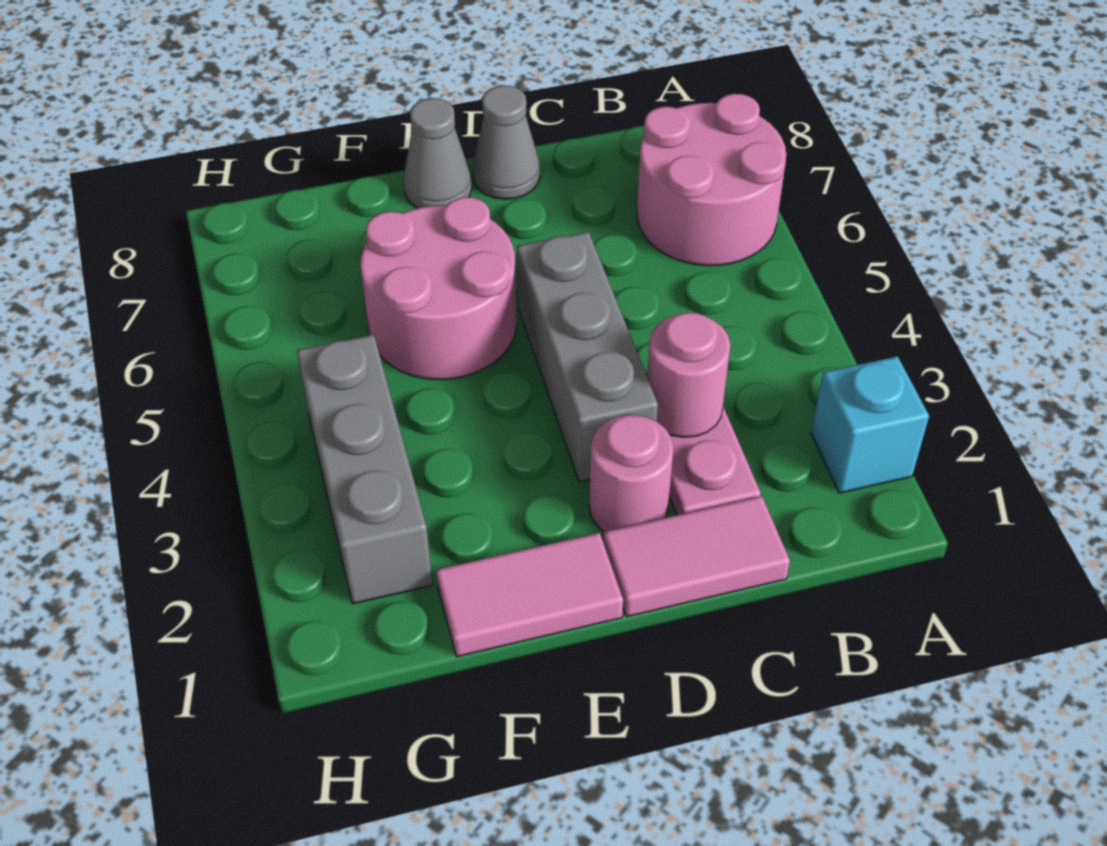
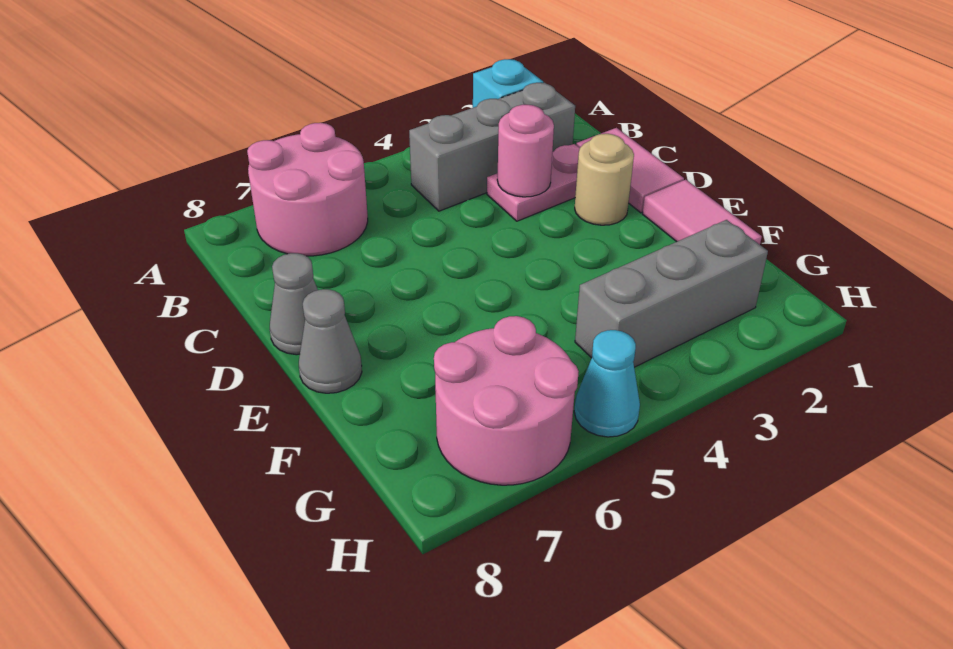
pink 1x1 round brick [589,415,674,532] -> tan 1x1 round brick [575,134,634,225]
grey 1x3 brick [517,232,658,481] -> grey 1x3 brick moved to [409,83,575,211]
pink 2x2 round brick [360,197,517,379] -> pink 2x2 round brick moved to [434,316,579,485]
none -> cyan 1x1 cone [574,330,640,437]

